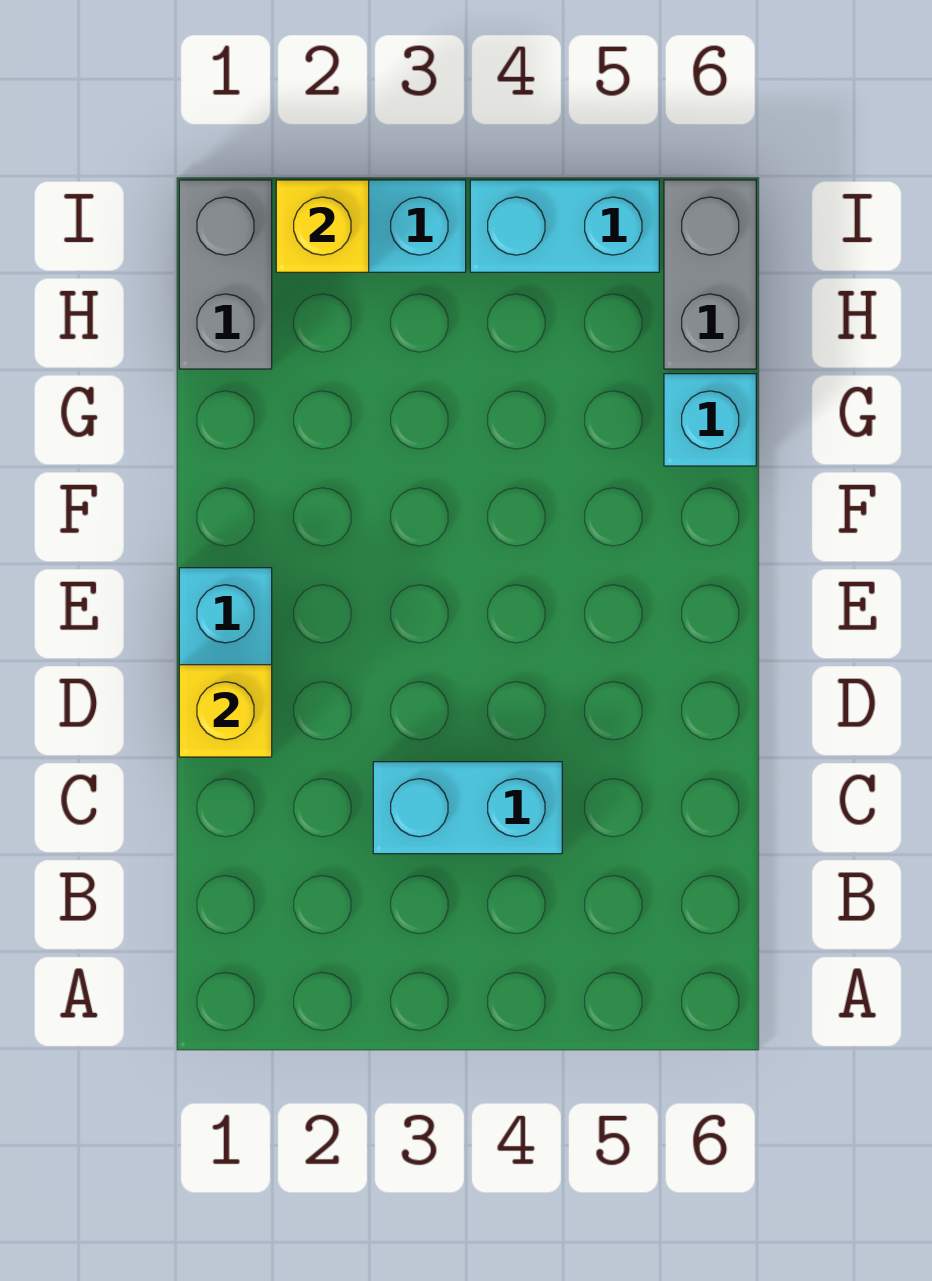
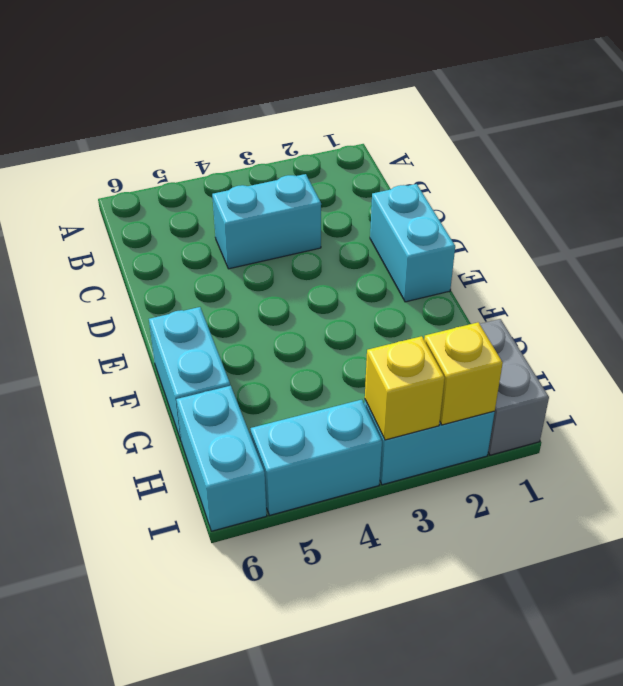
yellow 1x1 brick [179,665,272,757] -> yellow 1x1 brick moved to [365,336,445,440]
cyan 1x1 brick [664,374,756,466] -> cyan 1x2 brick [149,307,230,440]
grey 1x2 brick [664,180,756,369] -> cyan 1x2 brick [176,386,267,531]

